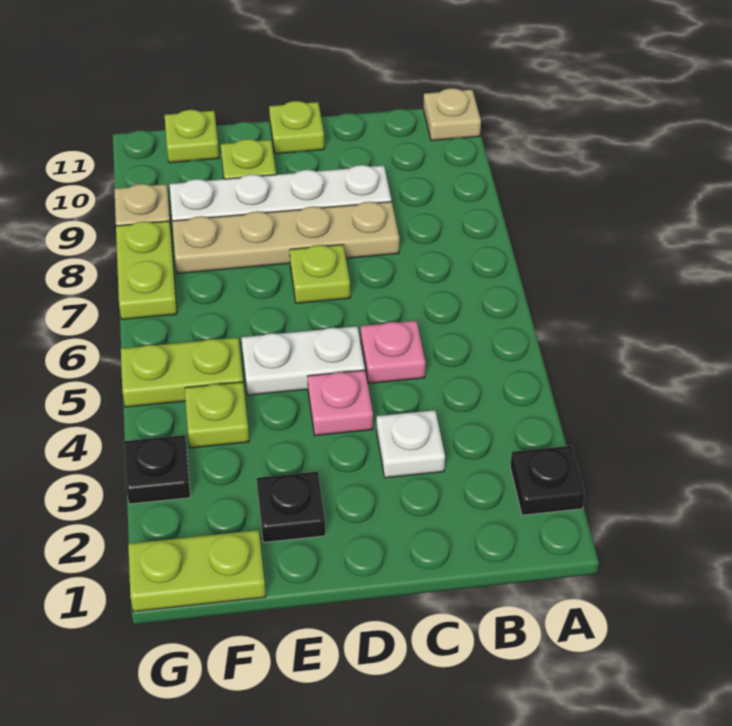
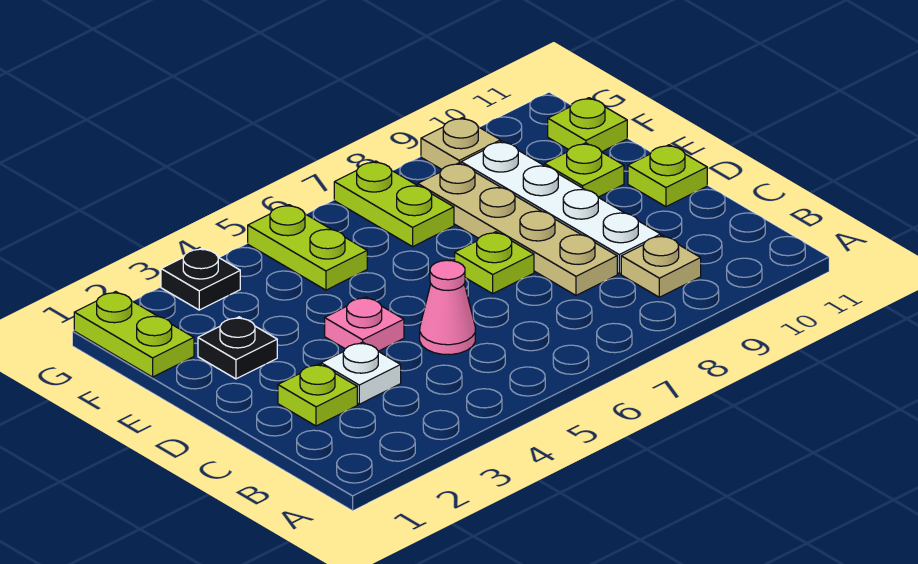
black 1x1 plate [510,446,585,515] -> none
tan 1x1 plate [423,88,481,141] -> tan 1x1 plate moved to [621,235,701,297]
pink 1x1 plate [361,321,425,383] -> pink 1x1 cone [420,260,475,355]
white 1x2 plate [241,326,365,395] -> none
lime 1x1 plate [185,382,249,448] -> lime 1x1 plate moved to [278,364,357,426]
lime 1x2 plate [116,221,177,319] -> lime 1x2 plate turned to [334,161,454,247]

